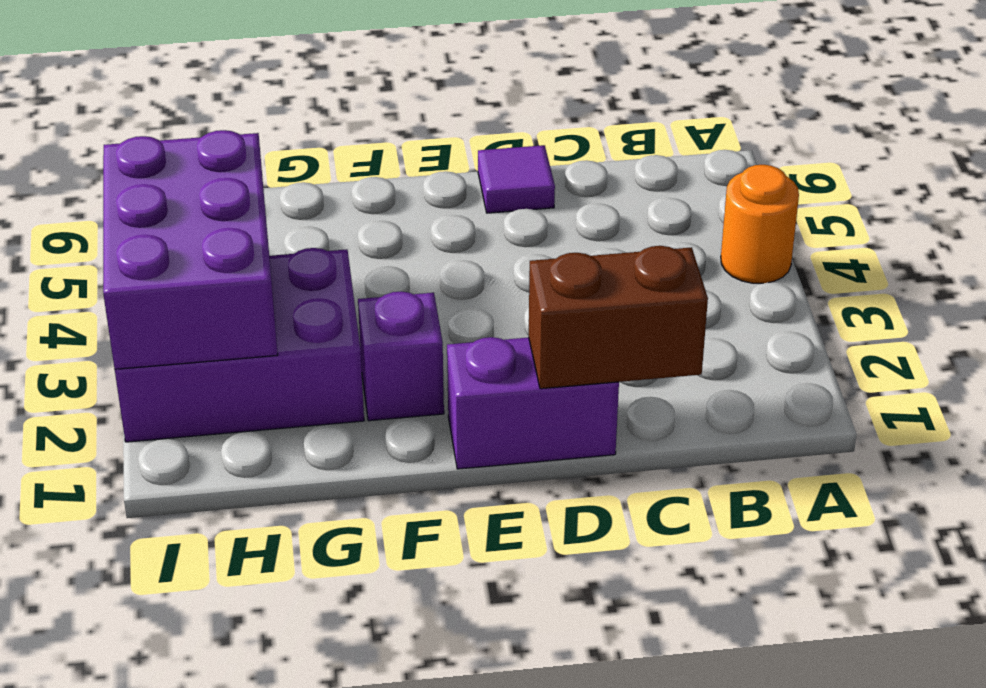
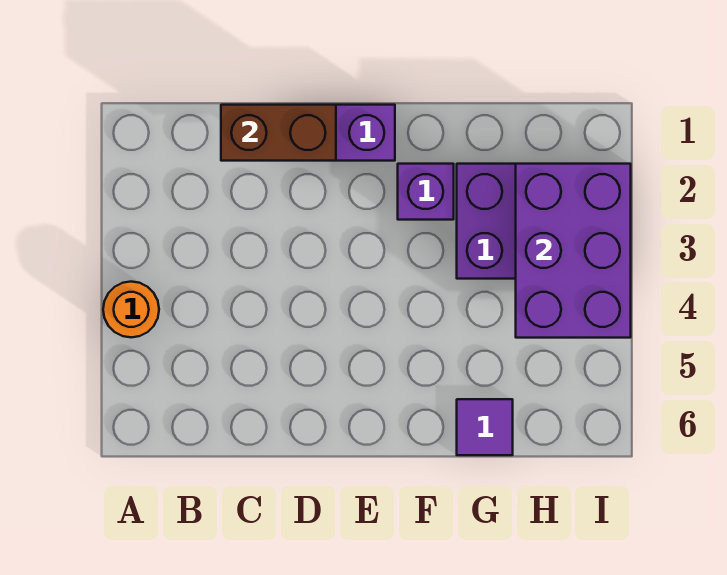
purple 1x1 tile [478,145,555,213] -> purple 1x1 tile moved to [457,399,513,455]

